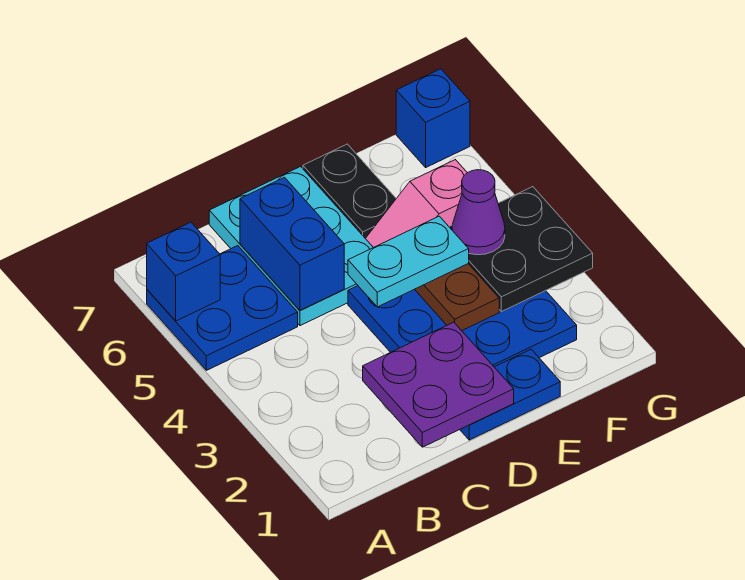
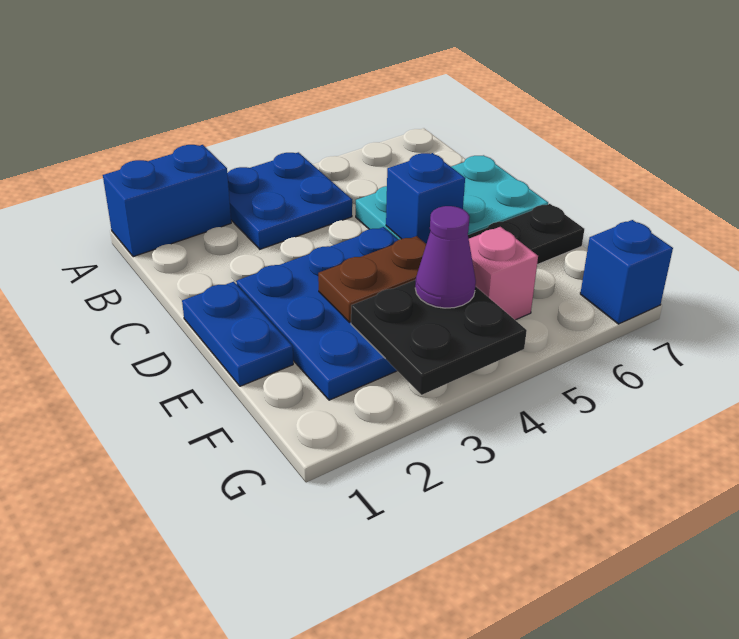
blue 2x2 plate [147,246,298,370] -> blue 2x2 plate moved to [227,152,352,249]
blue 1x1 brick [147,222,220,321] -> blue 1x1 brick moved to [386,153,465,244]
purple 2x2 plate [363,322,514,447] -> none
blue 1x2 brick [240,177,344,310] -> blue 1x2 brick moved to [103,145,231,257]
cyan 1x2 plate [348,216,469,307] -> none

